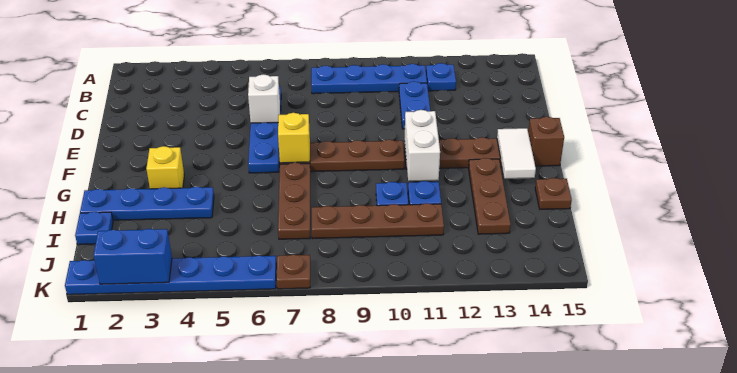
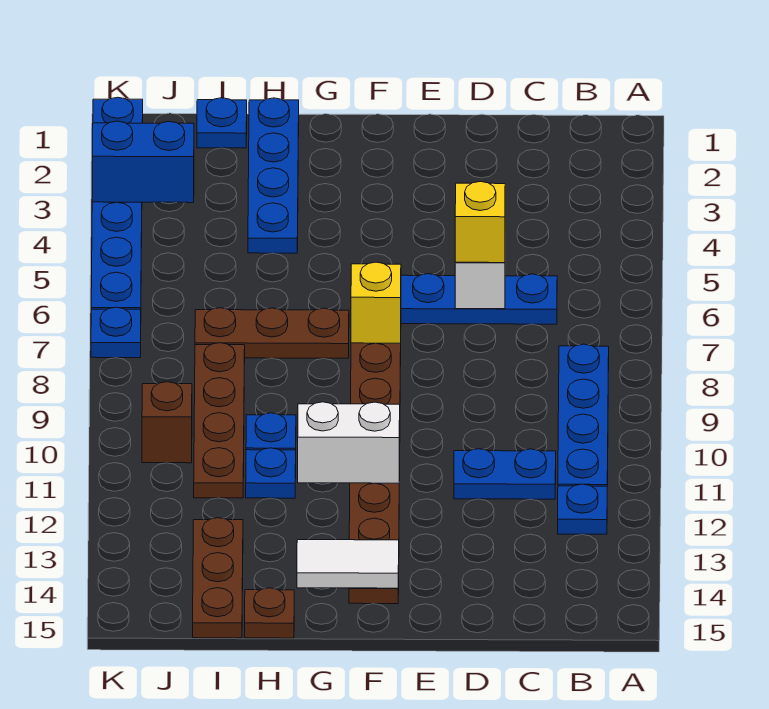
brown 1x1 brick [528,117,564,166] -> brown 1x1 brick moved to [142,382,192,463]
yellow 1x1 brick [146,146,184,189] -> yellow 1x1 brick moved to [455,181,505,263]
brown 1x3 plate [468,158,511,234] -> brown 1x3 plate turned to [193,518,243,638]
blue 1x2 brick [94,229,172,284] -> blue 1x2 brick turned to [92,121,194,203]
brown 1x1 plate [277,255,310,289] -> blue 1x1 plate [91,307,141,358]

